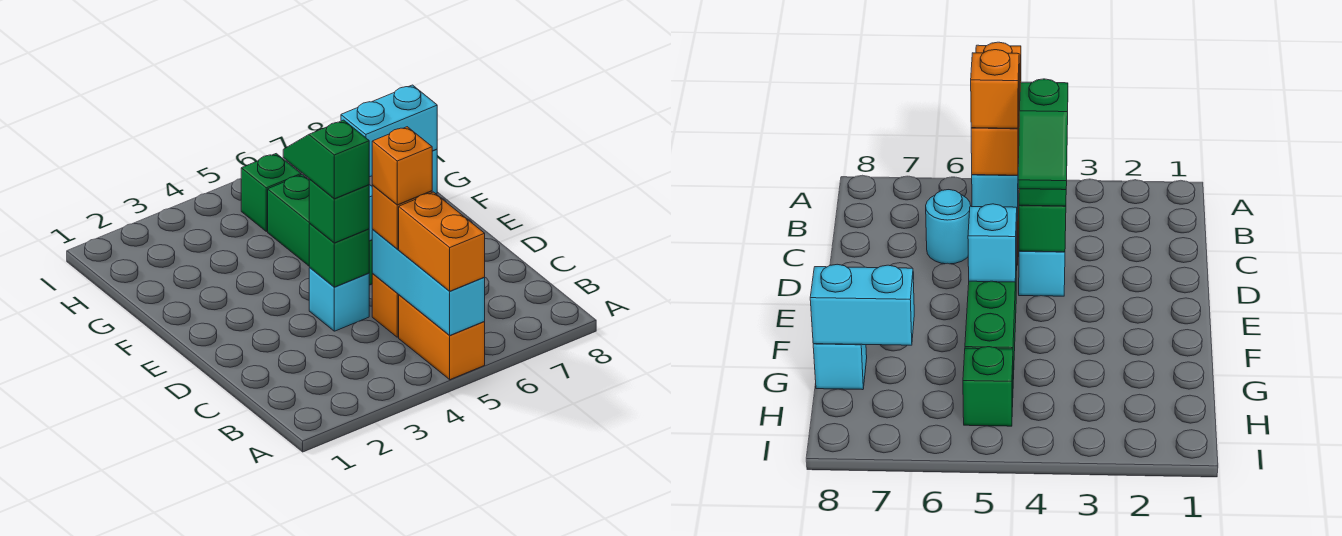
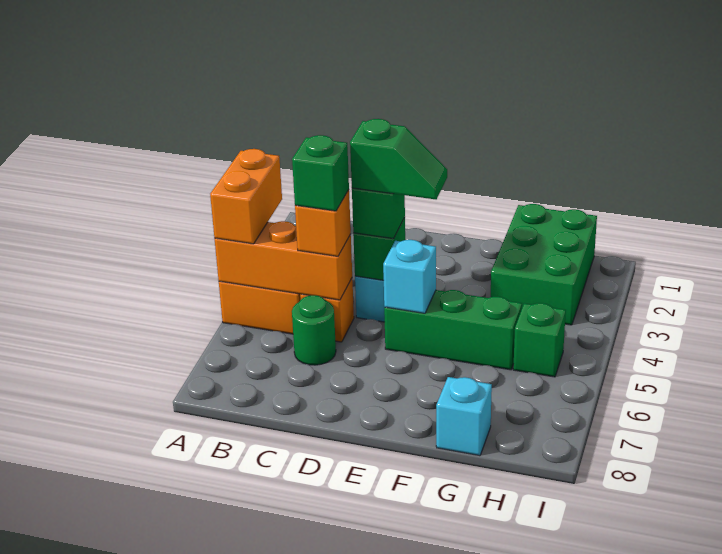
cyan 1x3 brick [372,230,485,335] -> orange 1x3 brick [215,221,352,300]
orange 1x2 brick [399,192,485,291] -> orange 1x2 brick turned to [210,149,282,244]
orange 1x1 brick [372,127,432,205] -> green 1x1 brick [292,135,349,211]
cyan 1x1 round brick [926,190,971,264] -> green 1x1 round brick [292,295,336,365]
none -> green 2x3 brick [491,204,597,325]
cyan 1x2 brick [341,85,437,177] -> none

